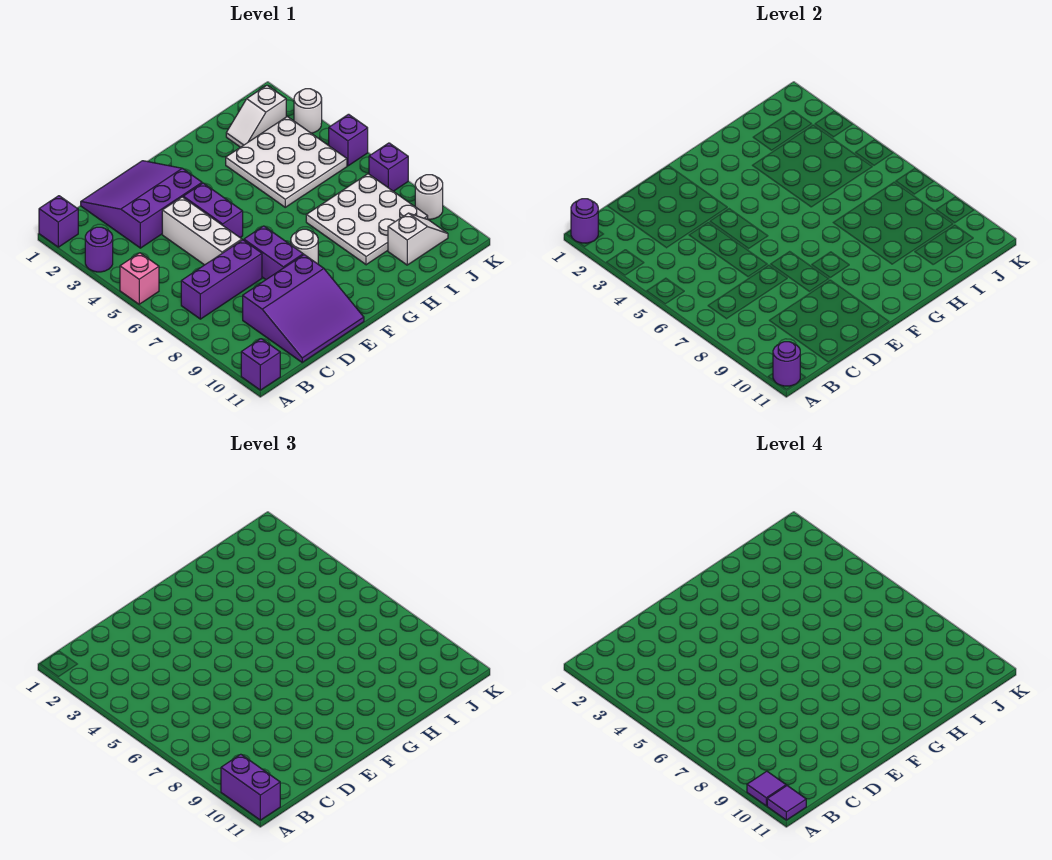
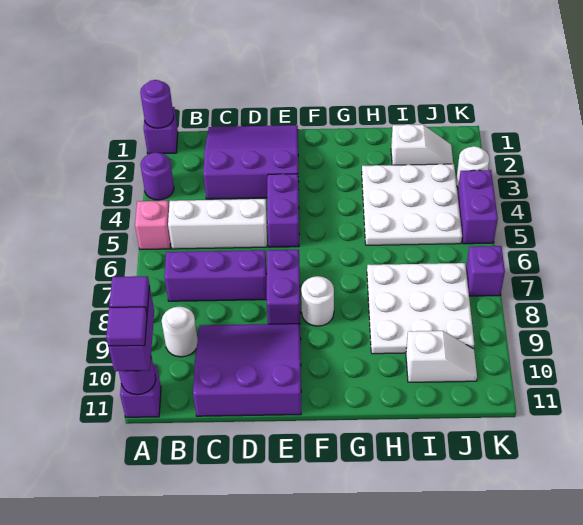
purple 3x3 slope [243,255,364,362] -> purple 3x3 slope turned to [193,324,301,416]
white 1x3 brick [162,197,242,265] -> white 1x3 brick turned to [168,199,267,249]
white 1x2 slope [226,85,286,147] -> white 1x2 slope turned to [391,124,453,165]
purple 1x1 brick [329,114,368,166] -> purple 1x2 brick [458,170,498,244]
white 1x1 round brick [415,175,443,219] -> white 1x1 round brick moved to [162,307,198,357]

